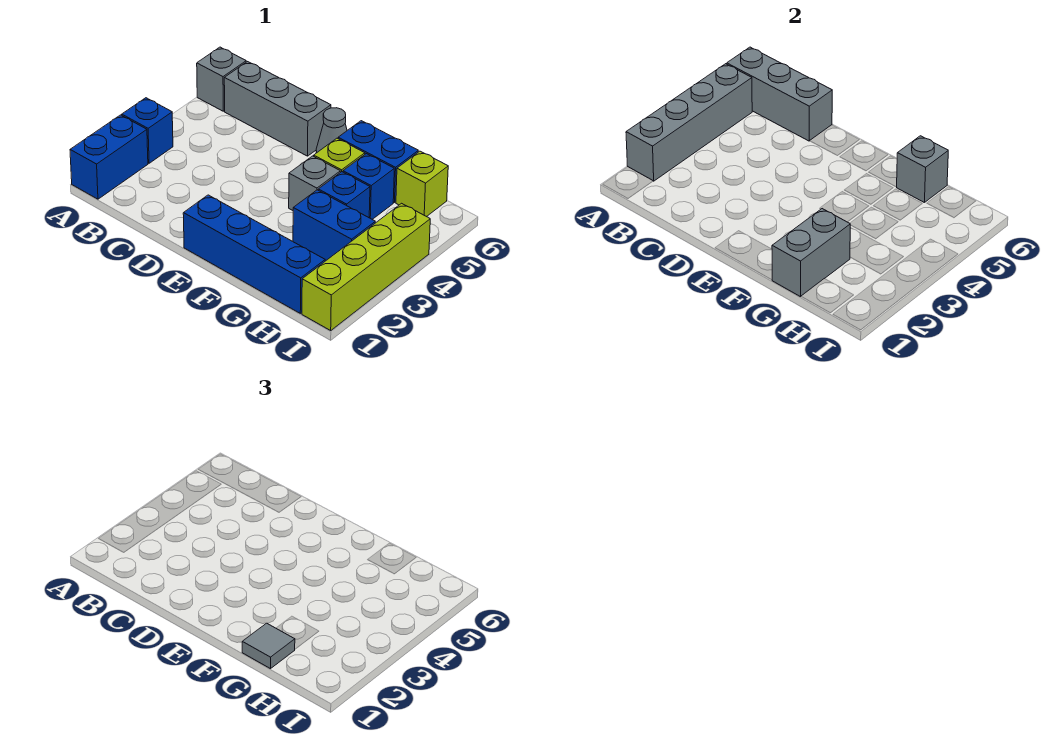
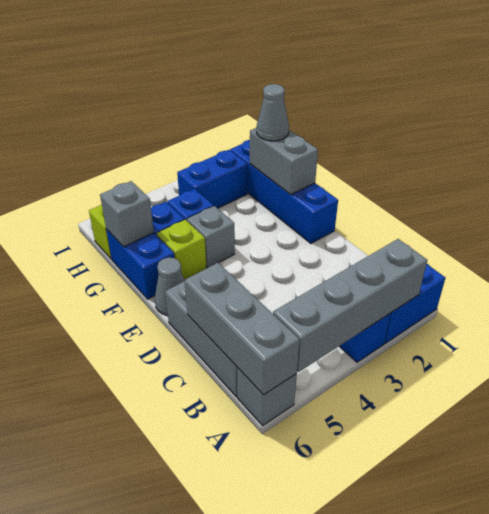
grey 1x2 brick [772,209,850,297] -> grey 1x2 brick turned to [250,128,318,195]
grey 1x1 tile [242,623,295,669] -> grey 1x1 cone [256,84,289,141]
blue 1x2 brick [293,190,375,261] -> blue 1x2 brick turned to [177,150,247,208]
lime 1x4 brick [302,203,430,330] -> none

